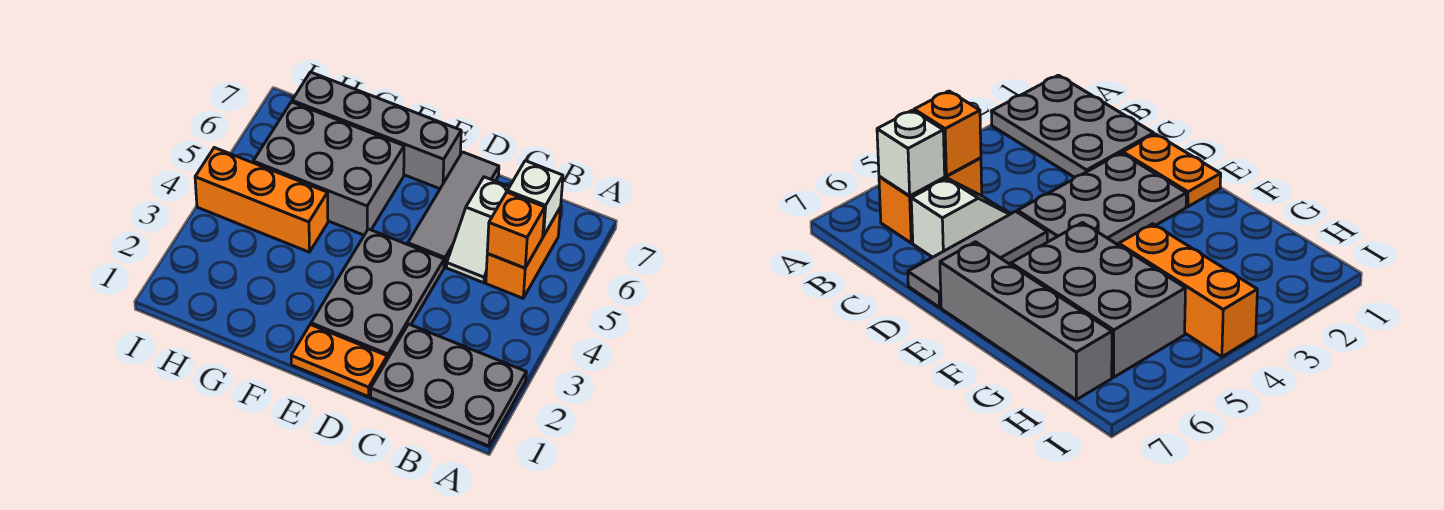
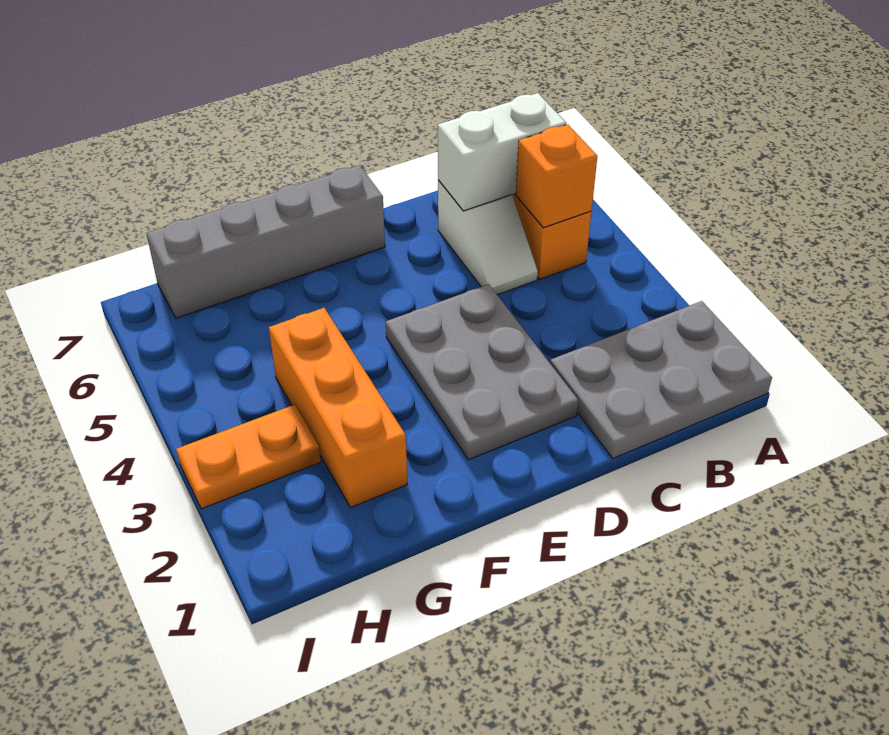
white 1x1 brick [507,161,563,236] -> white 1x2 brick [438,93,566,211]
orange 1x2 plate [291,325,387,397] -> orange 1x2 plate moved to [176,405,321,509]
grey 1x3 tile [408,152,499,267] -> none
grey 2x3 brick [253,102,404,235] -> none
orange 1x3 brick [195,148,328,252] -> orange 1x3 brick turned to [269,308,407,508]

